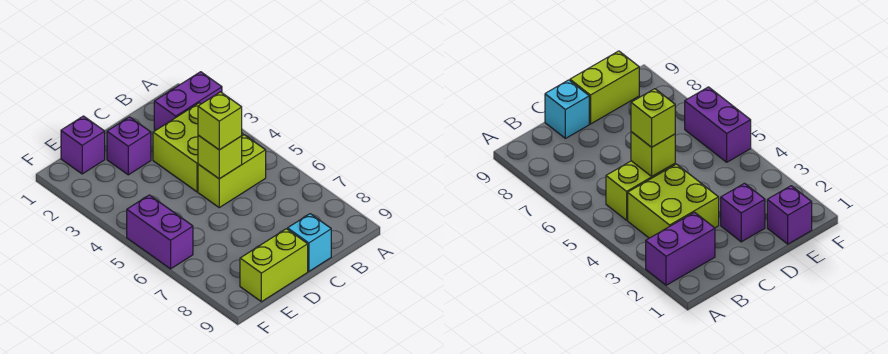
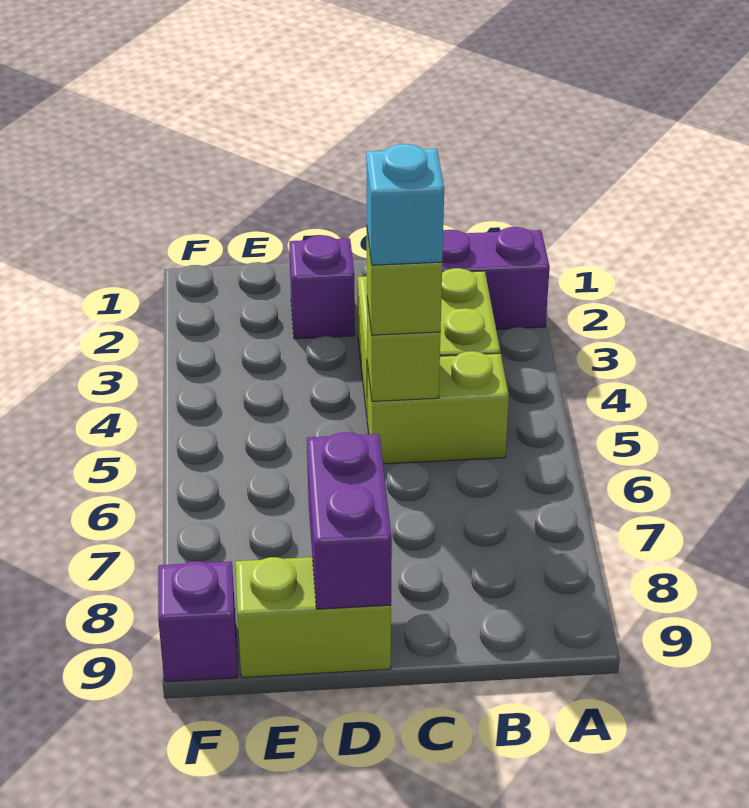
cyan 1x1 brick [288,214,331,271] -> cyan 1x1 brick moved to [366,144,444,265]
purple 1x1 brick [61,116,105,174] -> purple 1x1 brick moved to [158,561,238,682]
purple 1x2 brick [127,195,193,269] -> purple 1x2 brick moved to [307,432,392,609]

